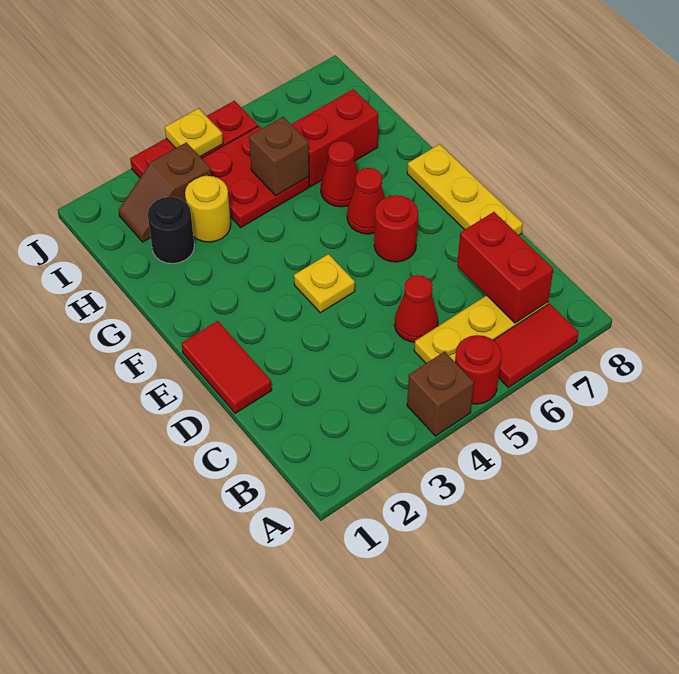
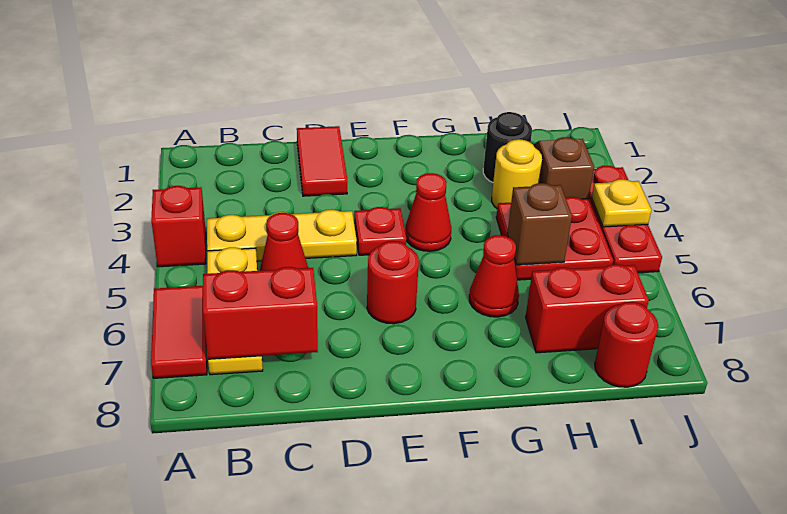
brown 1x1 brick [407,352,474,436] -> red 1x1 brick [151,186,206,267]
red 1x1 round brick [455,335,501,404] -> red 1x1 round brick moved to [595,302,658,387]
red 1x2 tile [182,321,272,413] -> red 1x2 tile turned to [297,126,347,196]
yellow 1x3 plate [407,144,523,235] -> yellow 1x3 plate moved to [207,209,357,261]
yellow 1x1 plate [294,254,355,313] -> red 1x1 plate [354,207,406,255]
red 1x1 cone [347,168,385,234] -> red 1x1 cone moved to [405,173,451,251]
red 1x2 brick [291,89,379,186] -> red 1x2 brick turned to [526,264,649,353]

